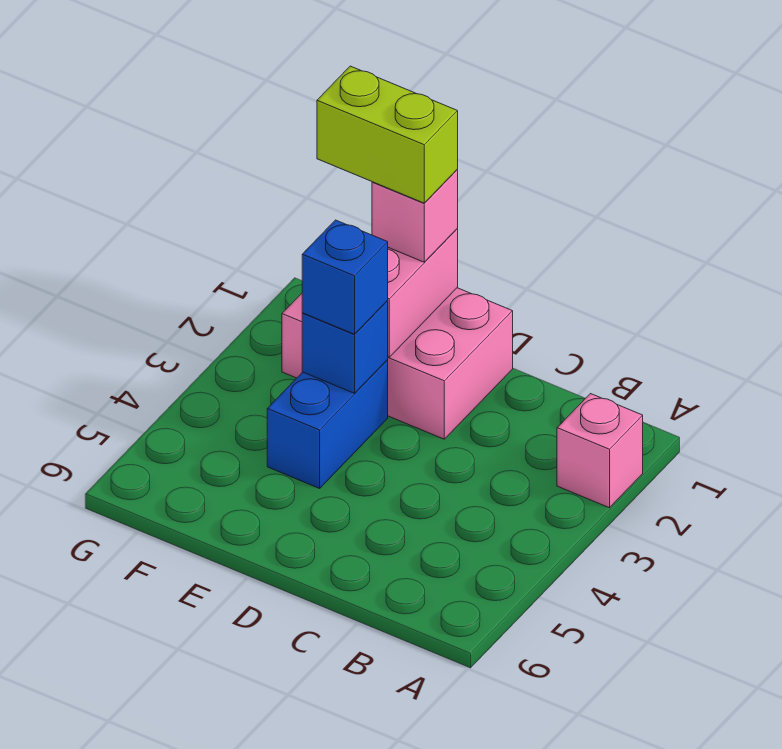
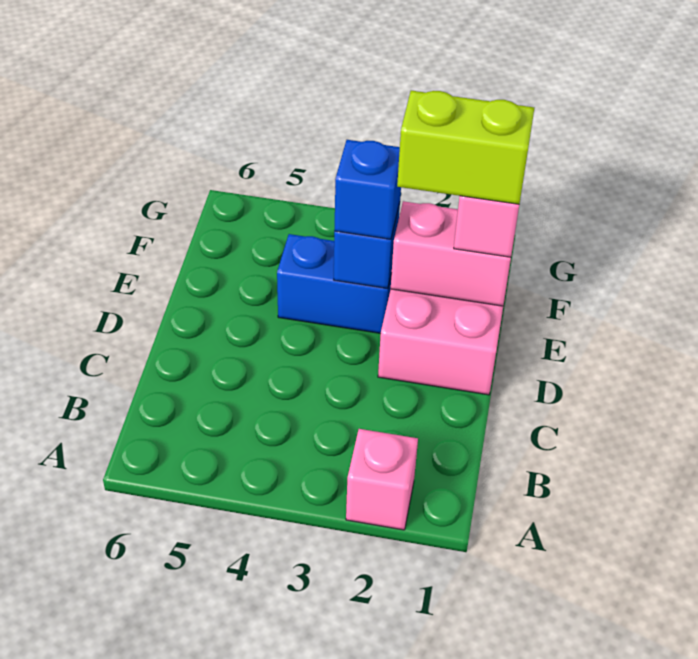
lime 1x2 brick [317,66,458,203] -> lime 1x2 brick turned to [397,91,534,204]

